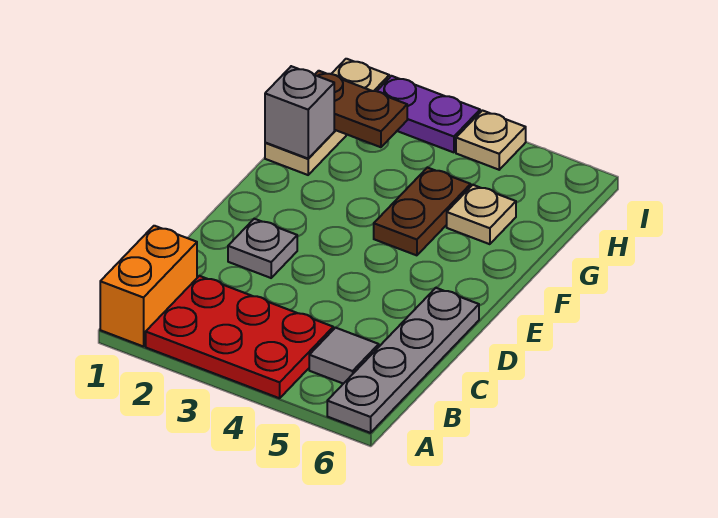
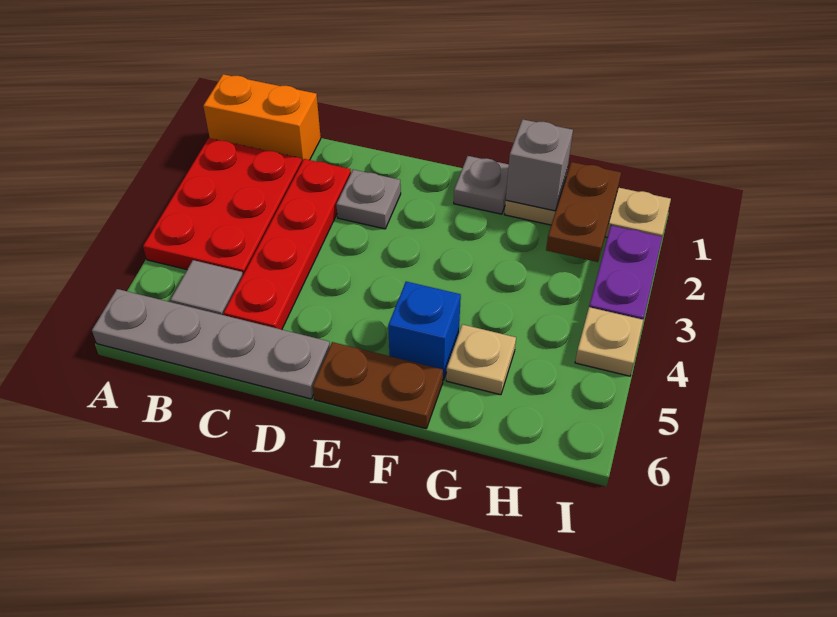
none -> red 1x4 plate [224,159,351,330]
none -> grey 1x1 plate [454,156,509,214]
brown 1x2 plate [374,167,471,255] -> brown 1x2 plate moved to [313,342,443,429]
none -> blue 1x1 brick [388,282,461,380]

